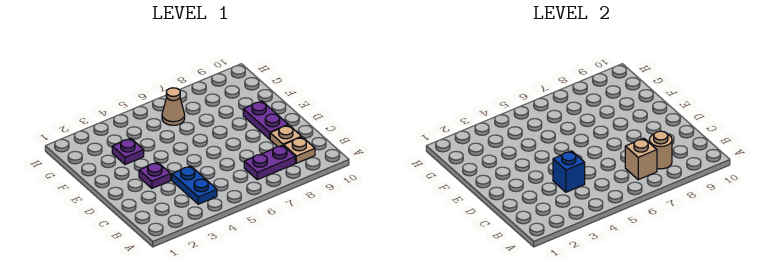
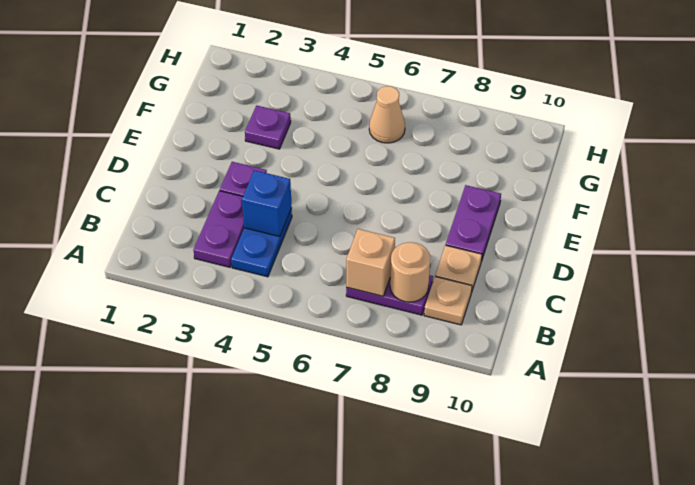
none -> purple 1x2 plate [194,191,244,267]

